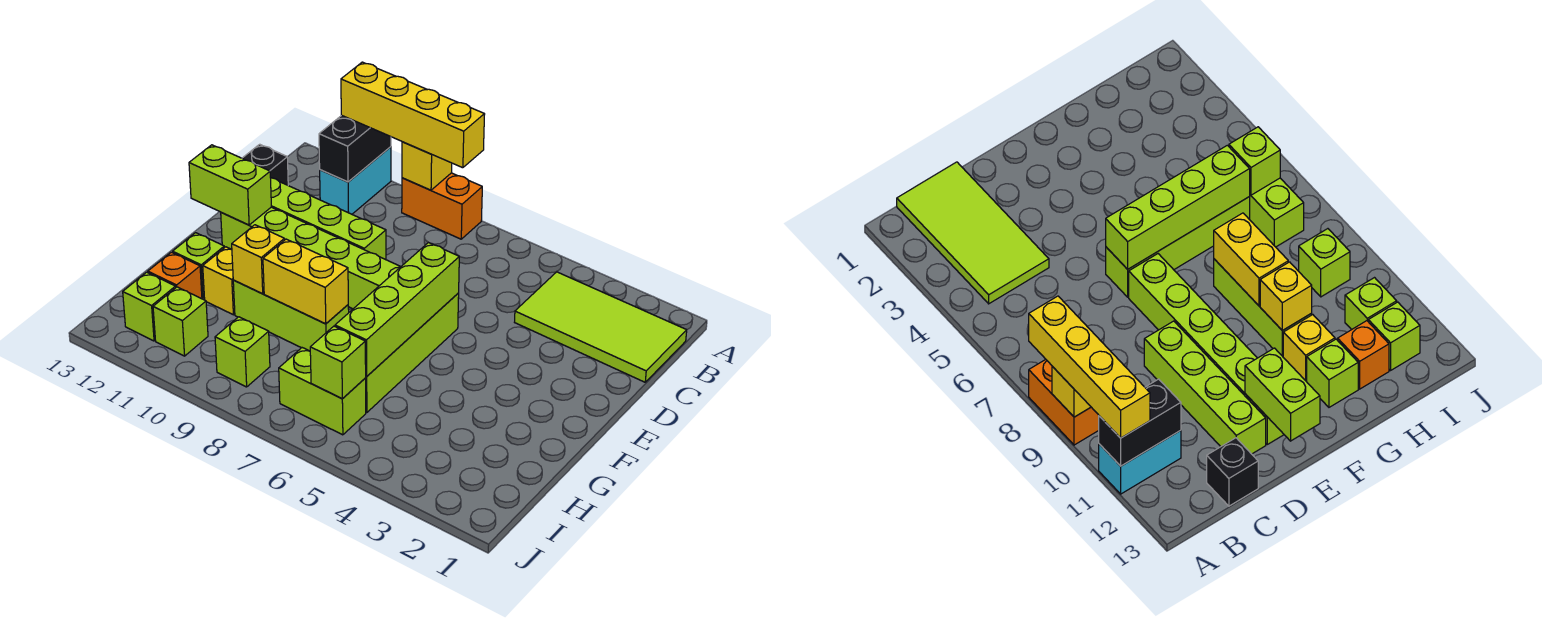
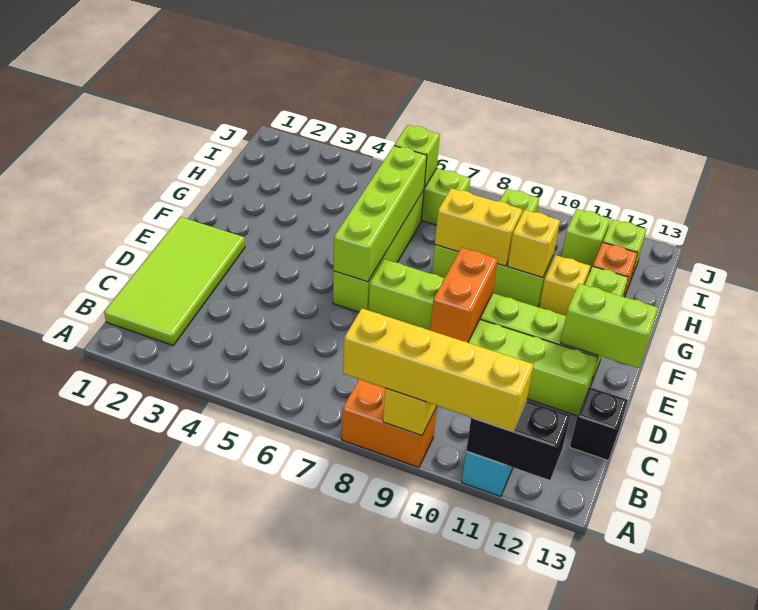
black 1x2 brick [319,115,391,182] -> black 1x2 brick turned to [466,400,570,480]
lime 2x4 tile [515,272,687,382] -> lime 2x4 tile turned to [104,217,245,345]
none -> orange 1x2 brick [430,247,498,342]

